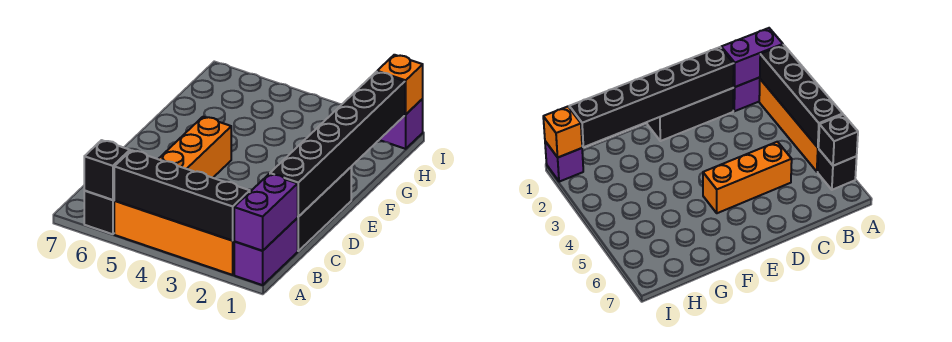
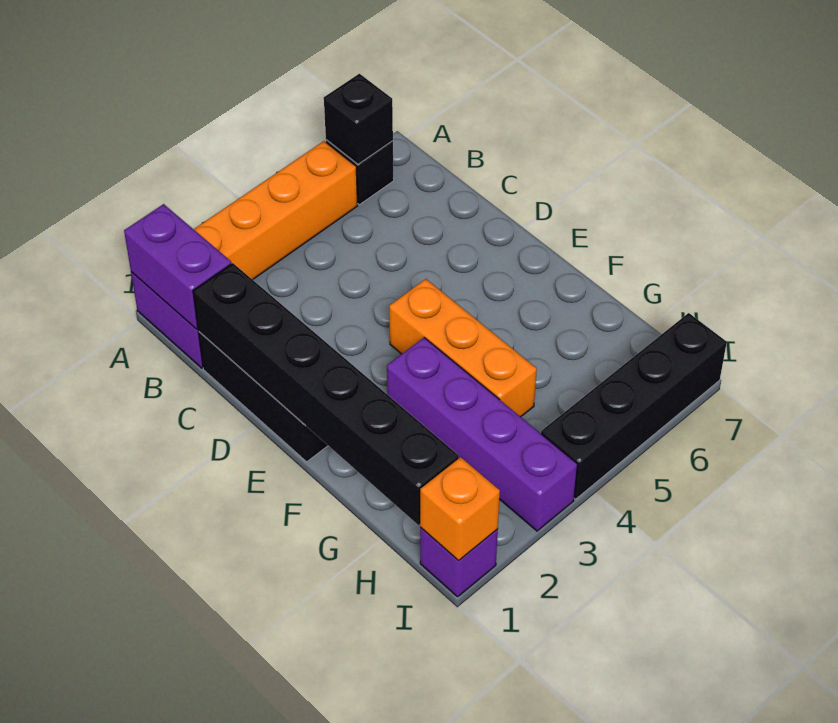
black 1x4 brick [114,150,250,241] -> black 1x4 brick moved to [541,313,727,499]
orange 1x3 brick [159,117,231,178] -> orange 1x3 brick moved to [389,279,537,417]
none -> purple 1x4 brick [387,338,577,531]

